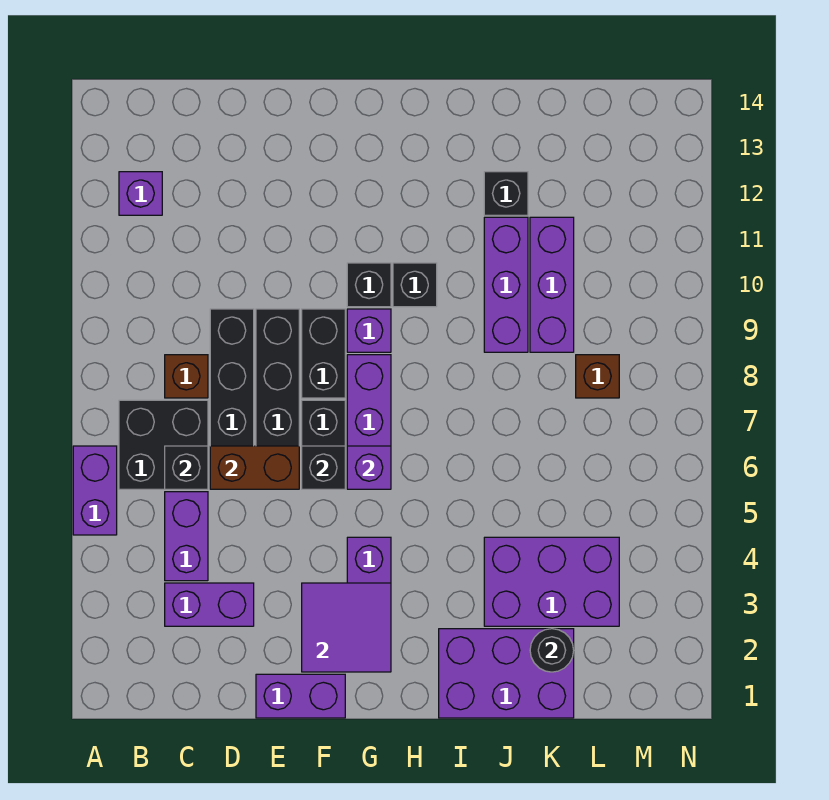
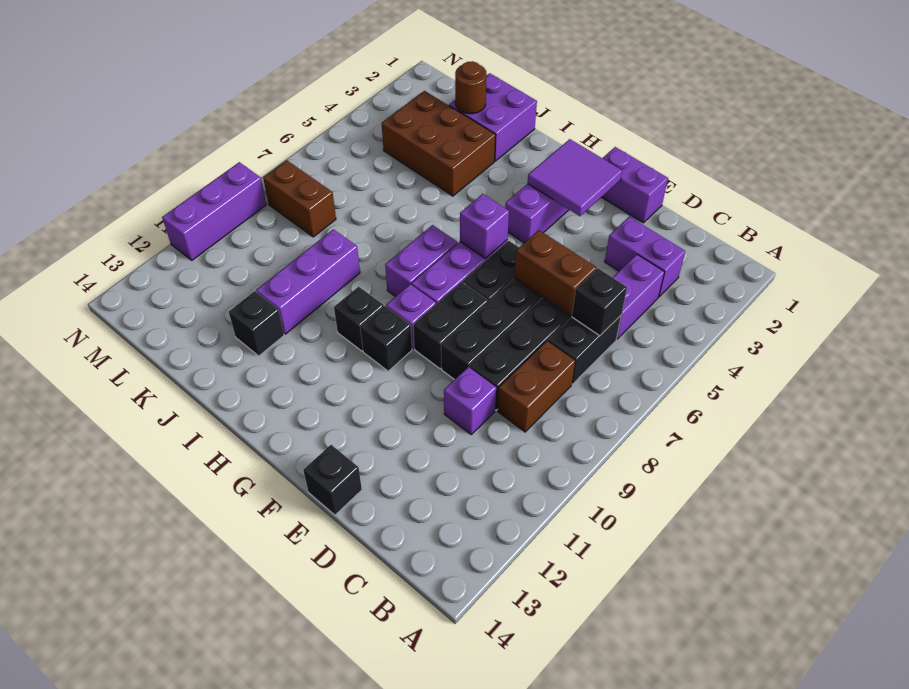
purple 1x2 brick [73,446,117,535] -> purple 1x2 brick moved to [385,225,457,297]
black 2x2 brick [119,400,208,489] -> black 1x2 brick [548,316,621,384]
purple 1x1 brick [119,172,162,215] -> purple 1x1 brick moved to [444,367,496,434]
brown 1x1 brick [165,355,208,398] -> brown 1x2 brick [498,341,575,432]
black 1x1 brick [302,446,345,489] -> black 1x1 brick moved to [303,445,362,515]
purple 2x3 brick [439,629,574,718] -> purple 2x2 brick [449,73,537,161]
purple 2x3 brick [484,537,619,626] -> brown 2x3 brick [382,91,496,196]
black 1x1 round brick [530,629,574,672] -> brown 1x1 round brick [455,61,487,114]
purple 1x3 brick [530,217,574,352] -> purple 1x3 brick moved to [162,162,266,260]
brown 1x1 brick [576,355,619,398] -> brown 1x2 brick [263,160,336,237]

